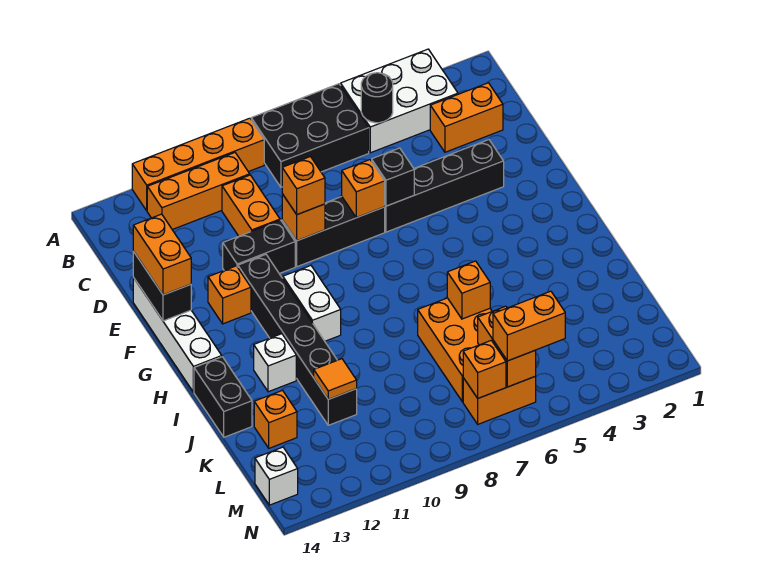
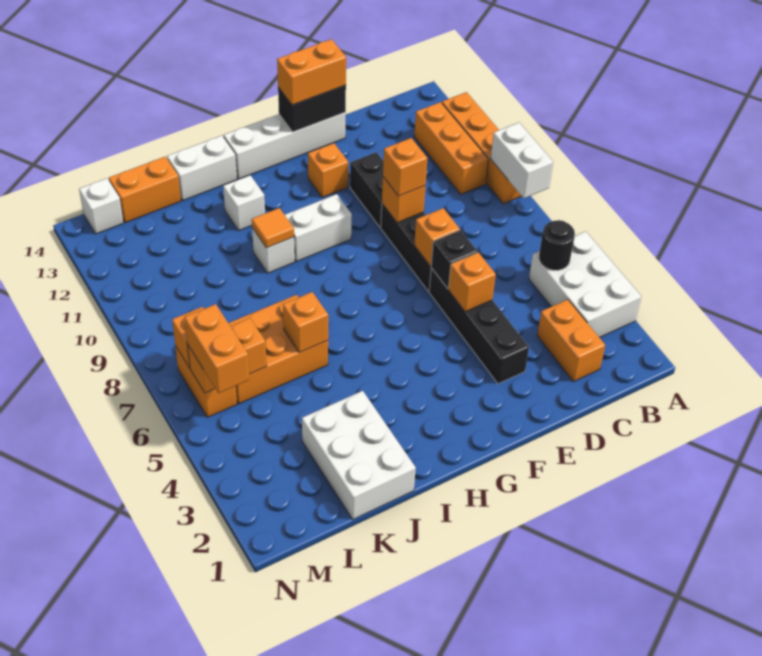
black 2x3 brick [251,84,369,187] -> none
none -> white 1x2 brick [491,123,553,198]
orange 1x2 brick [222,175,280,236] -> orange 1x2 brick moved to [109,157,181,223]
black 1x6 brick [238,255,357,425] -> none
none -> white 1x1 brick [252,228,295,273]
black 1x2 brick [194,357,252,437] -> white 1x2 brick [167,136,237,201]
none -> white 2x3 brick [302,391,416,519]
orange 1x1 tile [314,359,357,399] -> orange 1x1 tile moved to [252,208,294,248]
orange 1x1 brick [254,390,297,448] -> orange 1x1 brick moved to [448,252,496,312]

